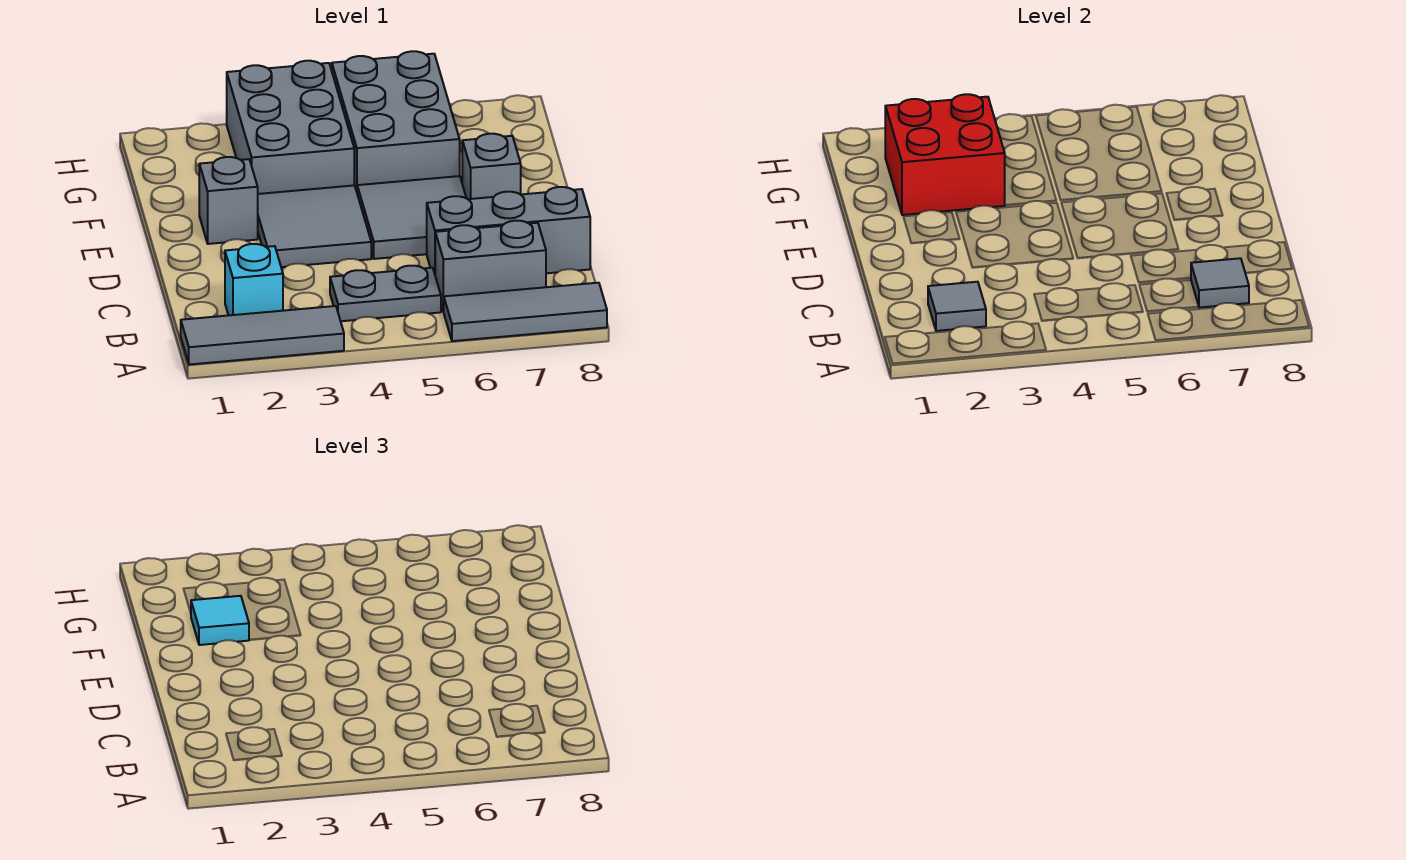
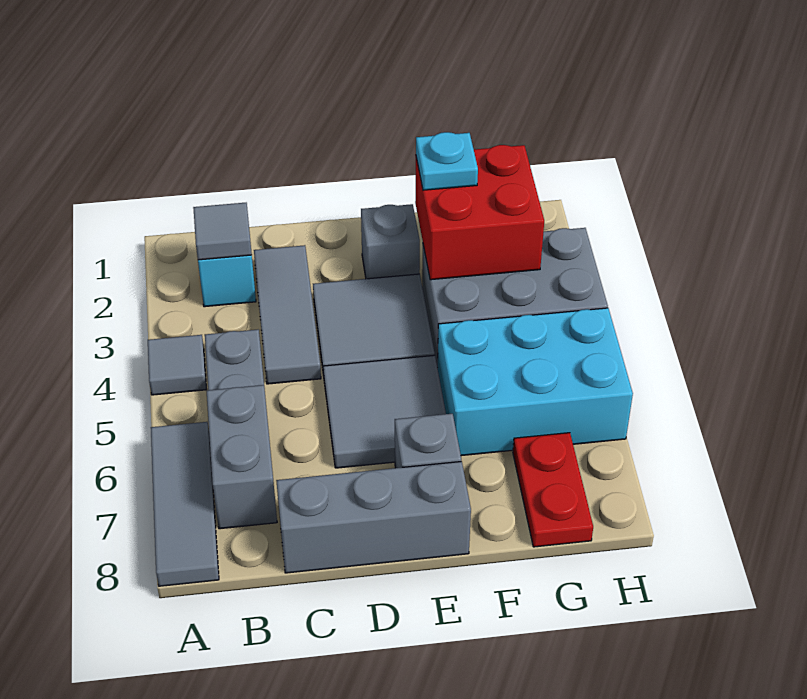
grey 1x3 tile [181,306,344,364] -> grey 1x3 tile moved to [254,245,321,384]
grey 1x1 tile [1191,258,1249,308] -> grey 1x1 tile moved to [148,335,207,395]
grey 1x3 brick [427,187,590,274] -> grey 1x3 brick turned to [276,461,471,573]
cyan 1x1 tile [191,596,249,645] -> cyan 1x1 plate [416,132,478,190]
grey 2x3 brick [332,51,460,191] -> cyan 2x3 brick [437,308,633,456]
none -> red 1x2 plate [513,433,593,547]

